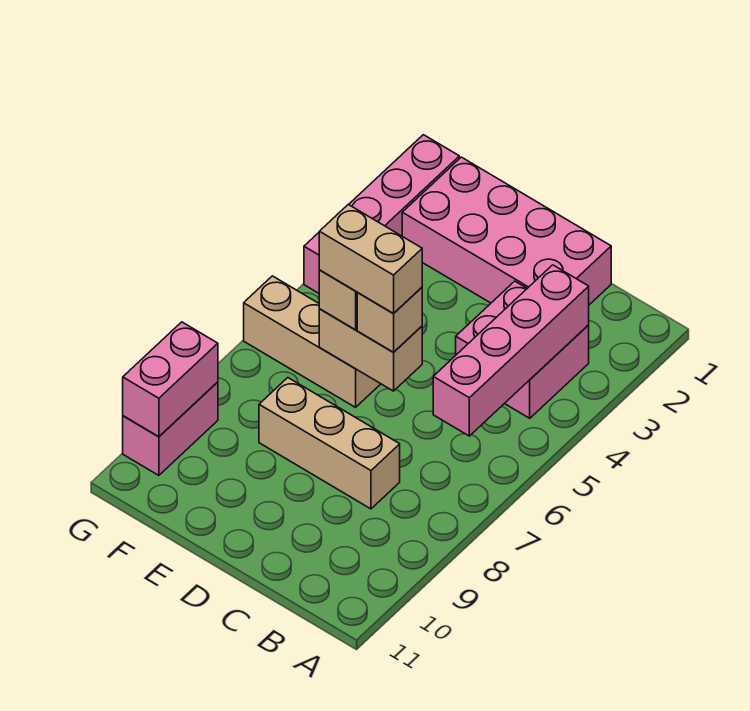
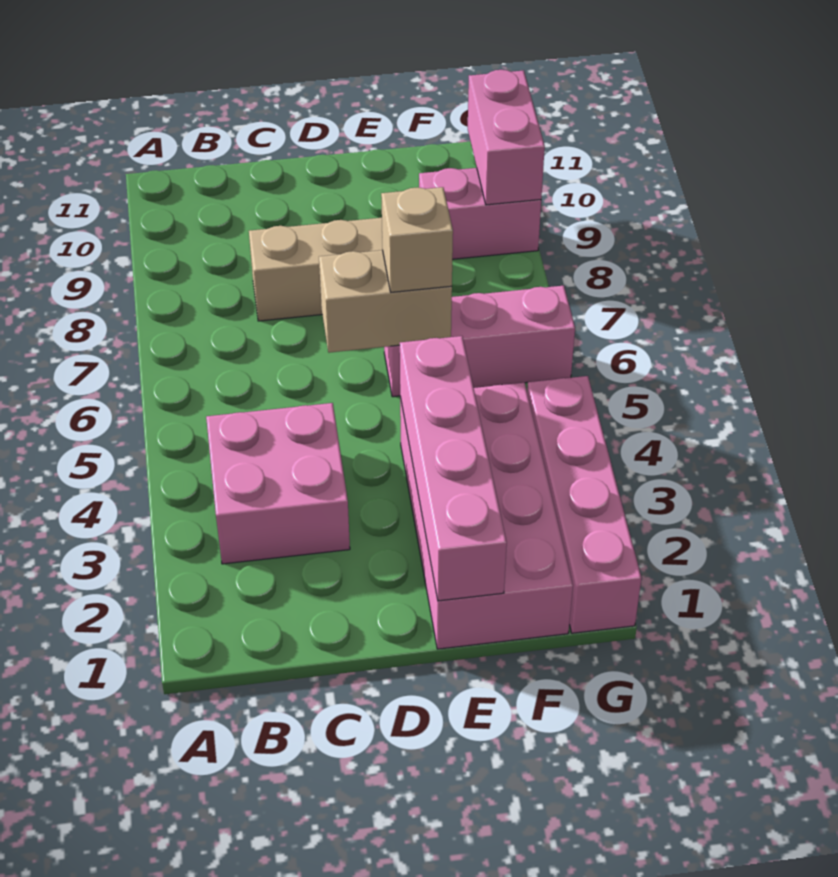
pink 1x4 brick [433,265,589,436] -> pink 1x4 brick moved to [400,336,507,601]
pink 2x4 brick [402,157,611,305] -> pink 2x4 brick turned to [400,383,573,649]
tan 1x1 brick [357,287,422,352] -> none
tan 1x2 brick [319,205,422,314] -> none
tan 1x3 brick [244,276,380,407] -> pink 1x3 brick [384,286,575,397]
pink 1x2 brick [123,382,218,475] -> pink 1x2 brick turned to [419,168,541,259]

